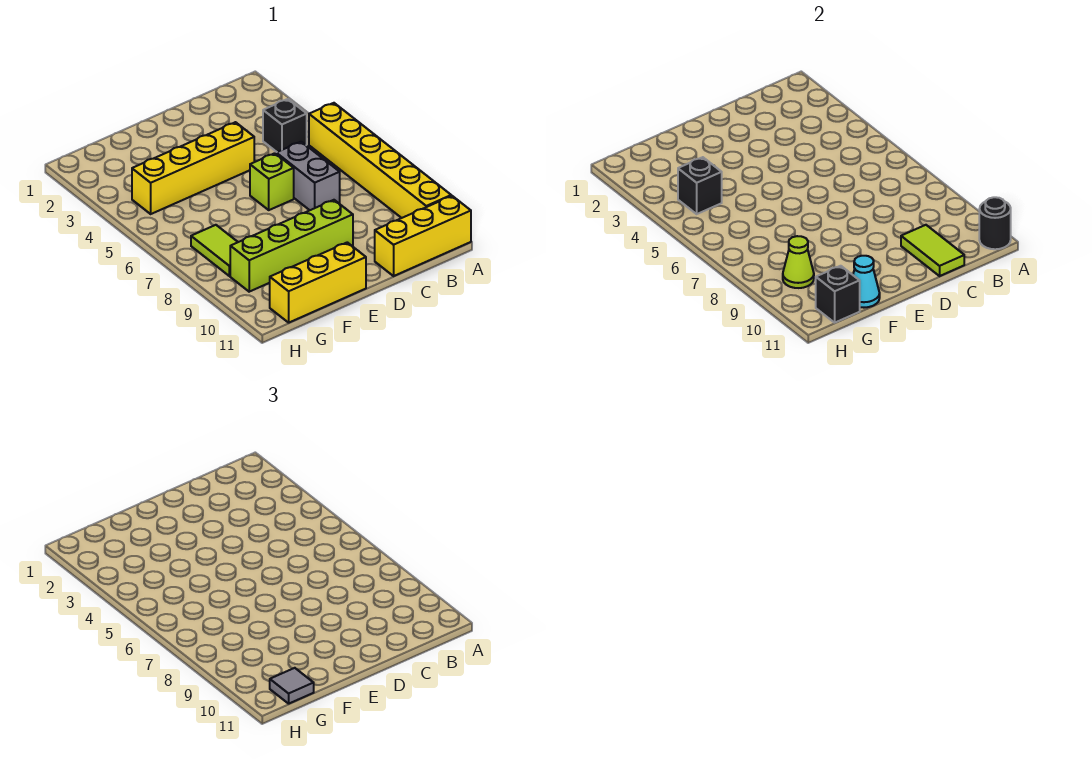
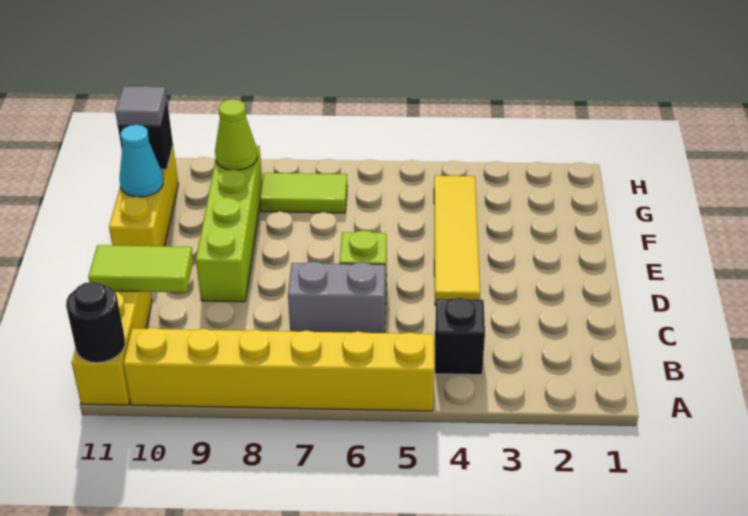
yellow 1x4 brick [132,122,254,214] -> yellow 1x4 tile [434,175,480,305]
black 1x1 brick [678,157,722,214] -> none

